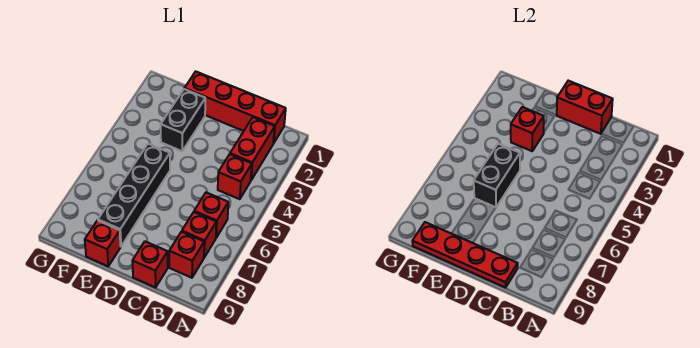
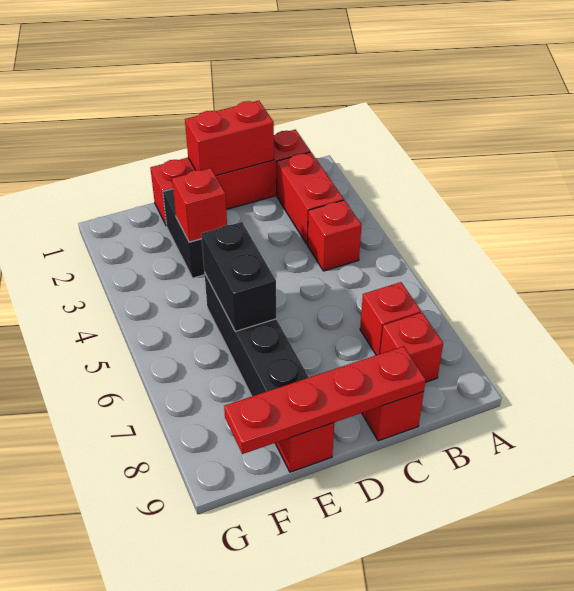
red 1x1 brick [194,193,228,238] -> none

